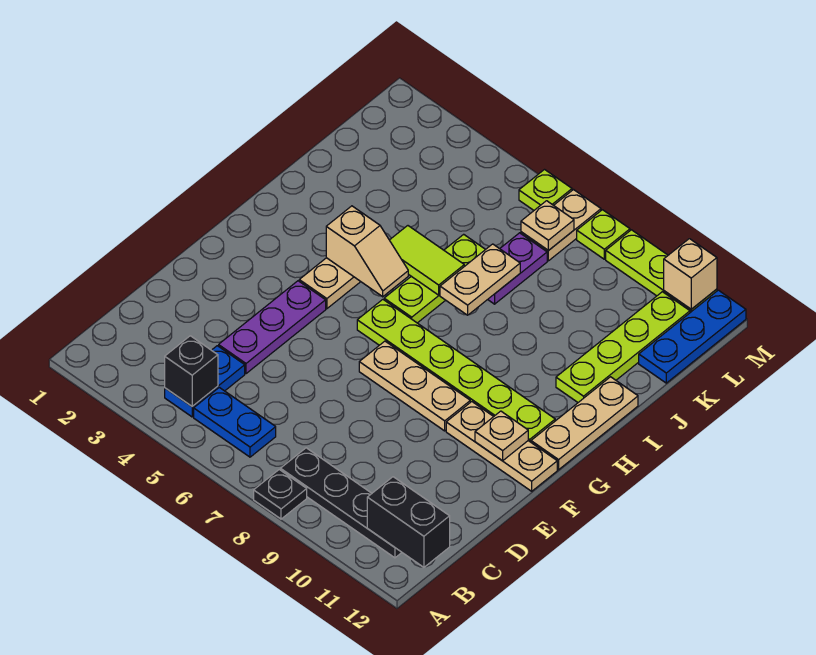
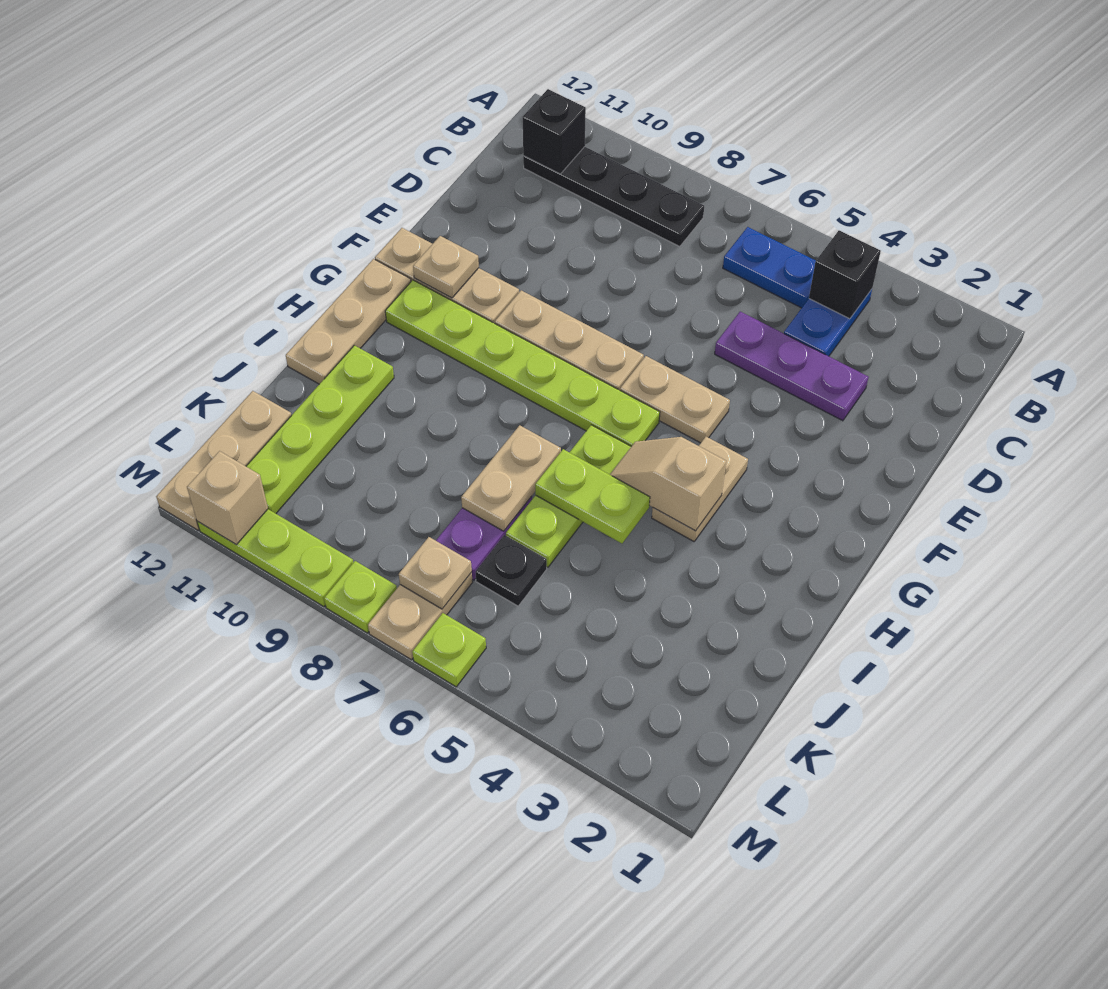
black 1x1 plate [254,470,307,519] -> black 1x1 plate moved to [476,535,547,606]
black 1x2 brick [367,477,450,567] -> black 1x1 brick [523,89,586,174]
purple 1x3 plate [219,281,326,374] -> purple 1x3 plate turned to [715,312,869,421]
none -> tan 1x2 plate [620,356,730,443]
lime 1x2 tile [390,226,464,295] -> lime 1x2 plate [535,449,650,543]
blue 1x3 plate [639,290,746,383] -> tan 1x3 plate [156,391,291,530]

